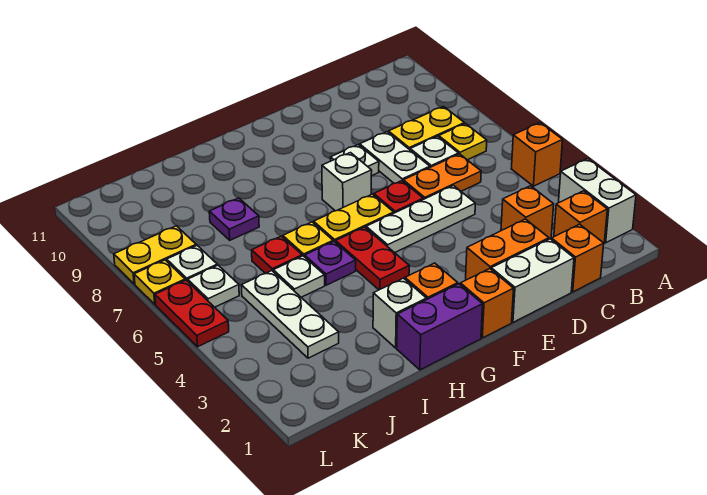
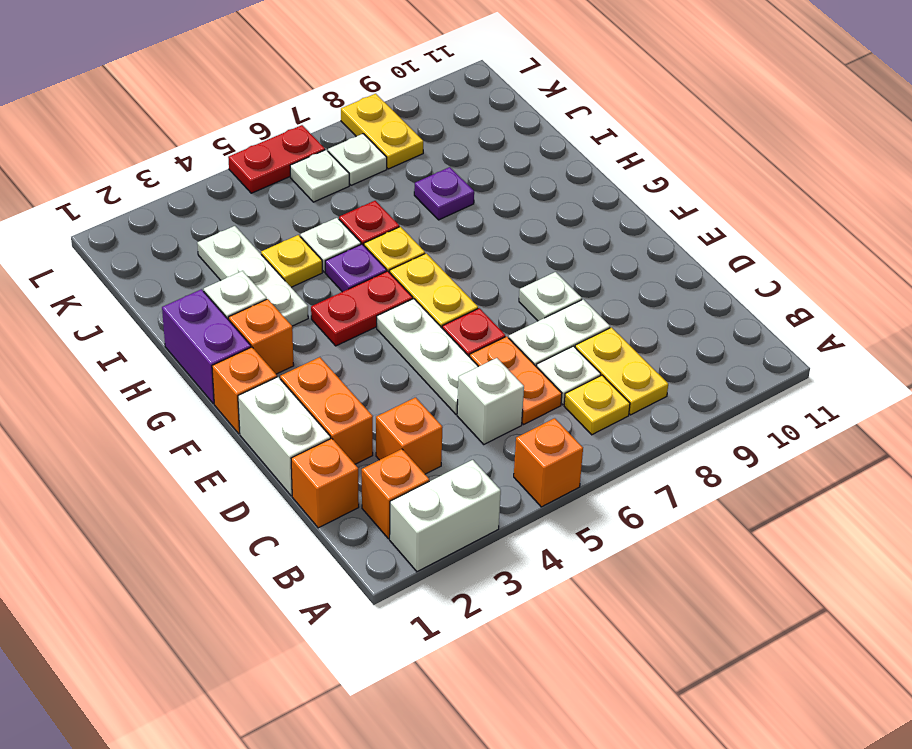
white 1x1 brick [322,153,372,211] -> white 1x1 brick moved to [457,358,524,444]
white 1x3 plate [241,271,339,358] -> white 1x3 plate turned to [197,226,308,326]
yellow 1x1 plate [134,260,185,304] -> yellow 1x1 plate moved to [261,235,322,287]

